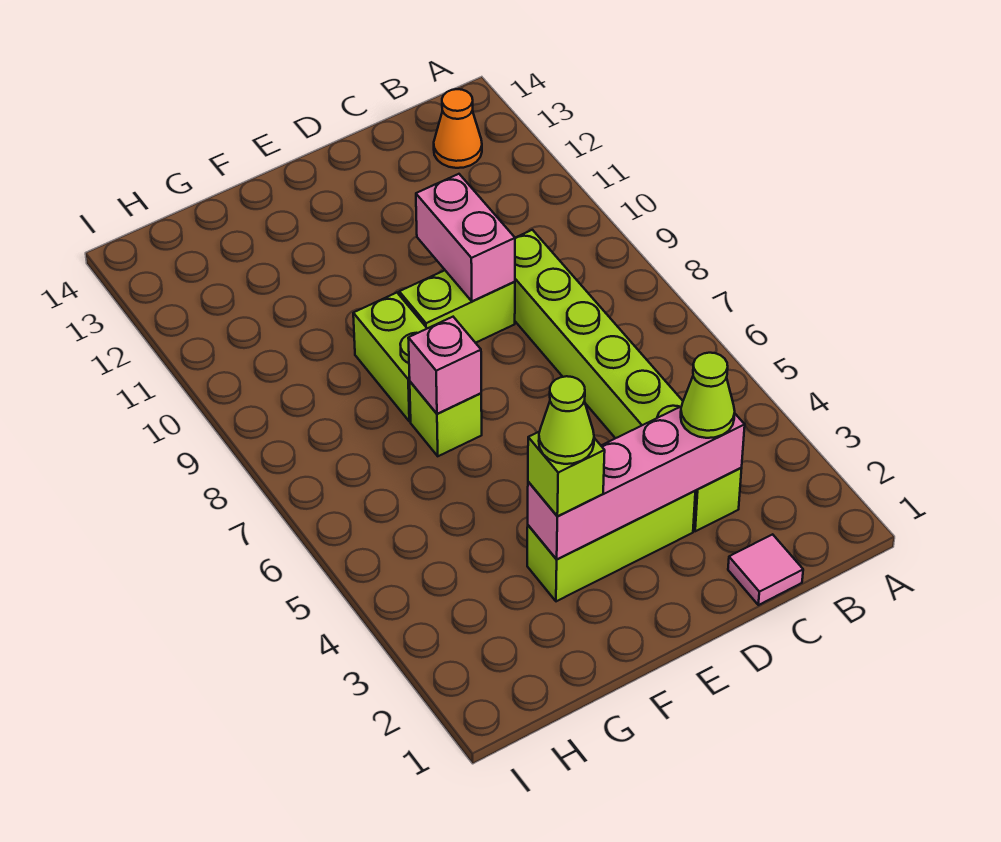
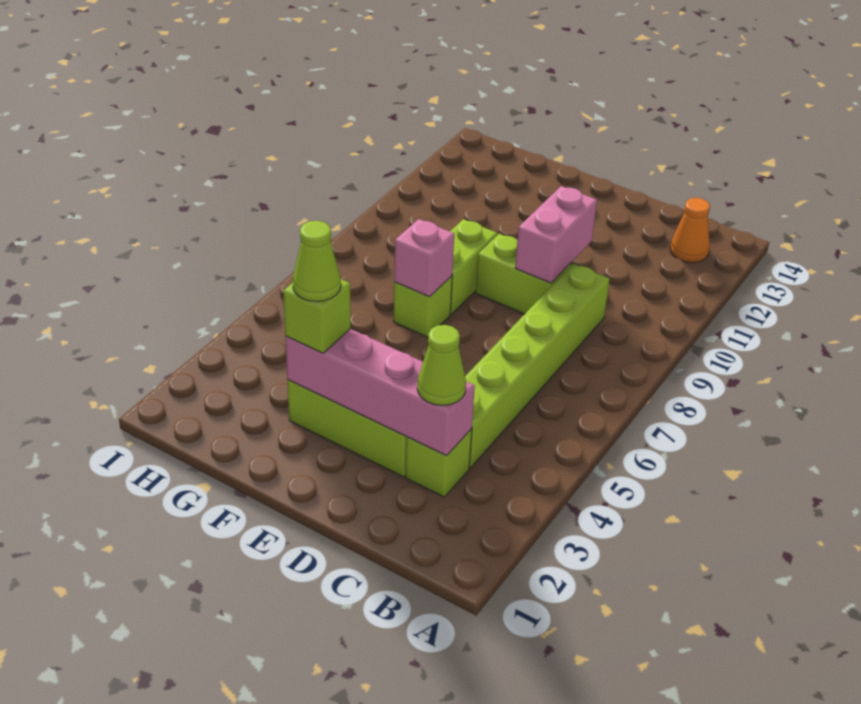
pink 1x1 tile [728,534,803,605] -> none

